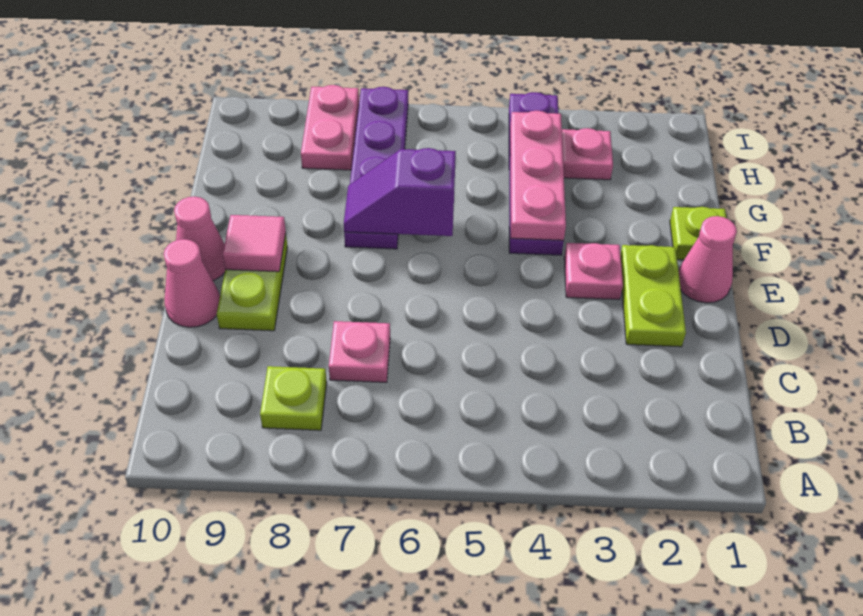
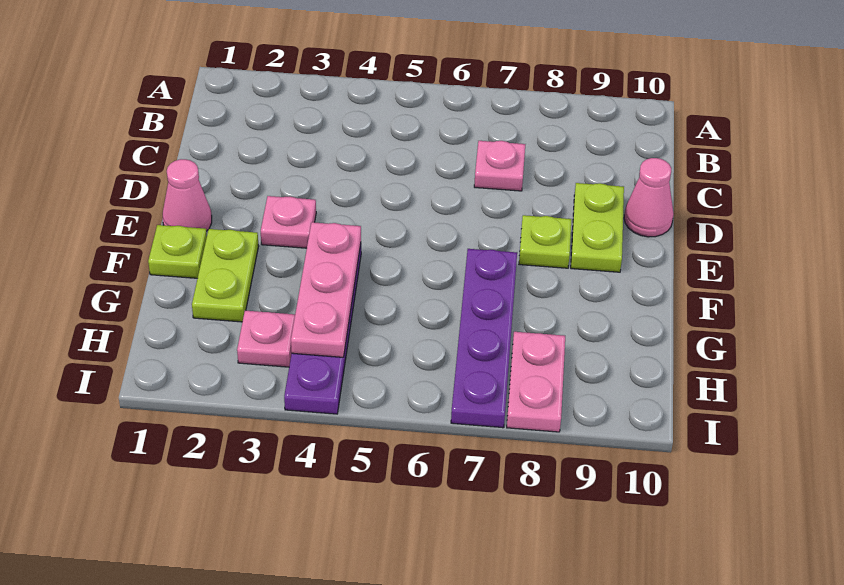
lime 1x1 plate [260,366,327,430] -> lime 1x1 plate moved to [519,215,571,268]
lime 1x2 plate [620,245,686,347] -> lime 1x2 plate moved to [192,229,259,322]
pink 1x1 tile [223,215,286,272] -> none
pink 1x1 cone [174,197,225,280] -> none
purple 1x2 slope [344,148,456,236] -> none

